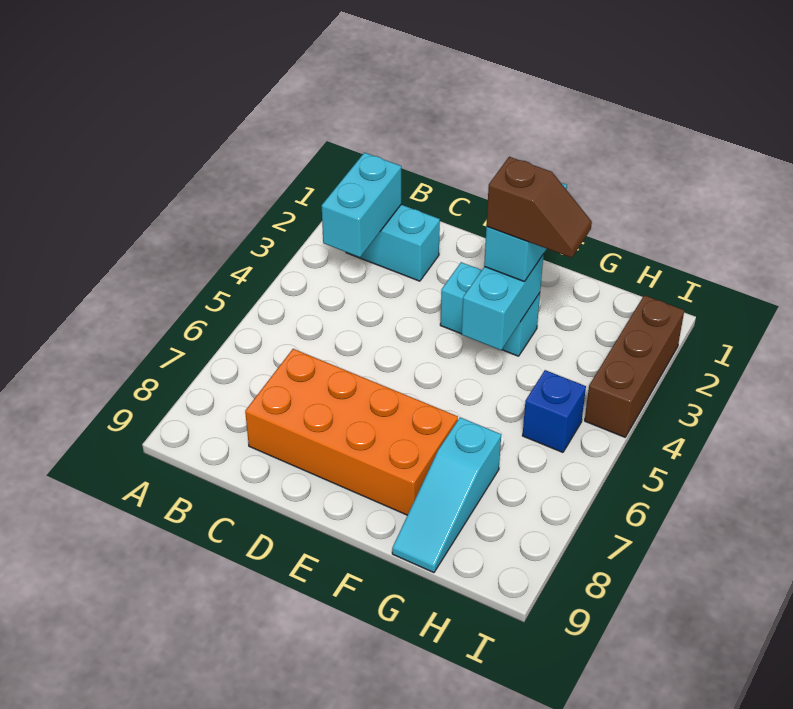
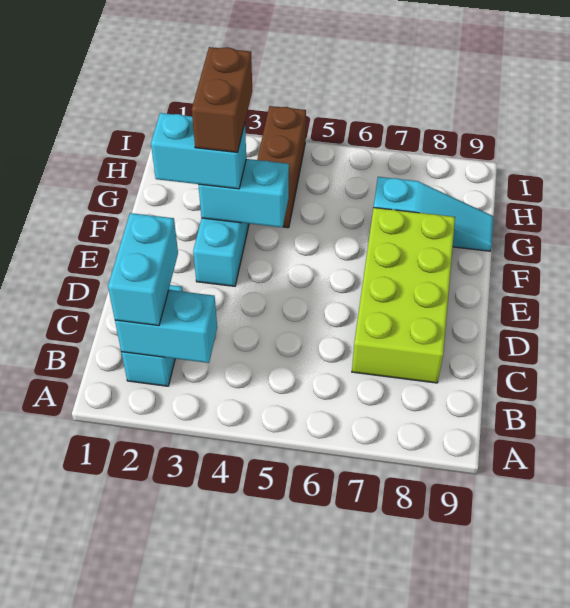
none -> cyan 1x2 brick [108,213,178,326]
orange 2x4 brick [245,349,458,515] -> lime 2x4 brick [352,208,455,383]
brown 1x2 slope [486,157,592,258] -> brown 1x2 brick [192,47,252,153]
blue 1x1 brick [522,370,586,452] -> none
brown 1x3 brick [585,295,684,437] -> brown 1x3 brick turned to [257,106,306,228]

